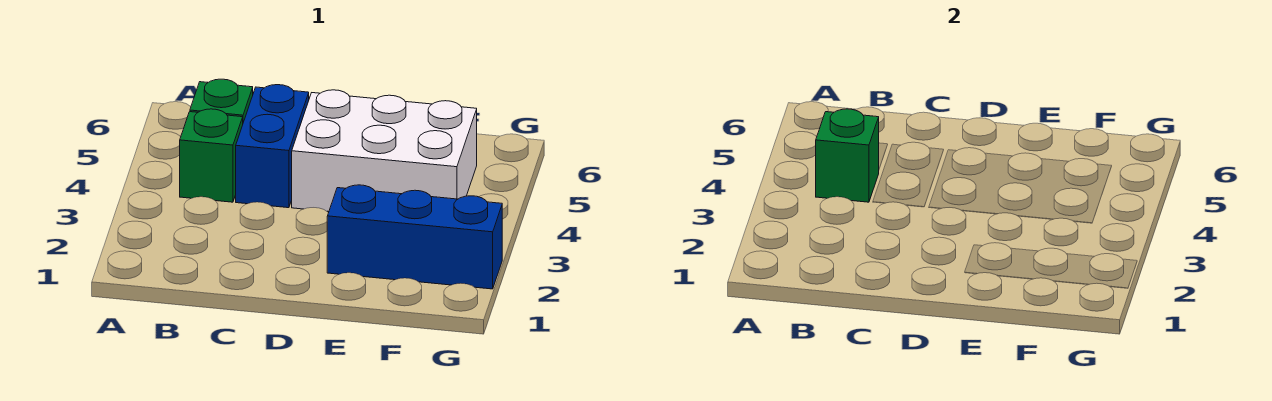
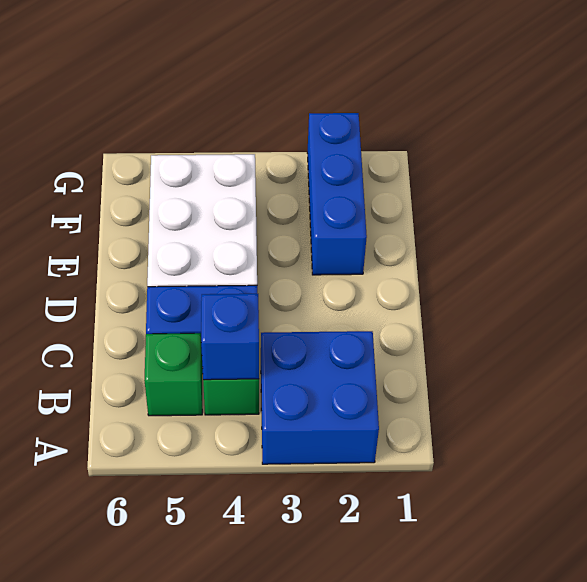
none -> blue 2x2 brick [261,331,379,464]
green 1x1 brick [816,109,879,202] -> blue 1x1 brick [201,294,259,380]

